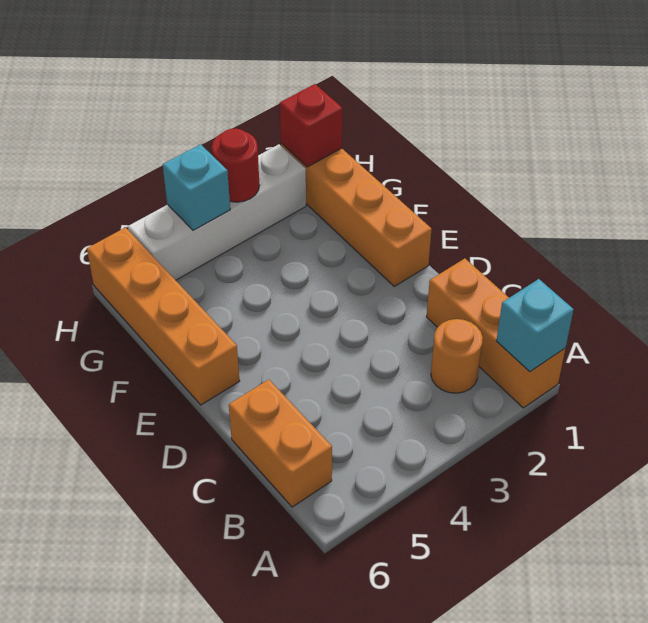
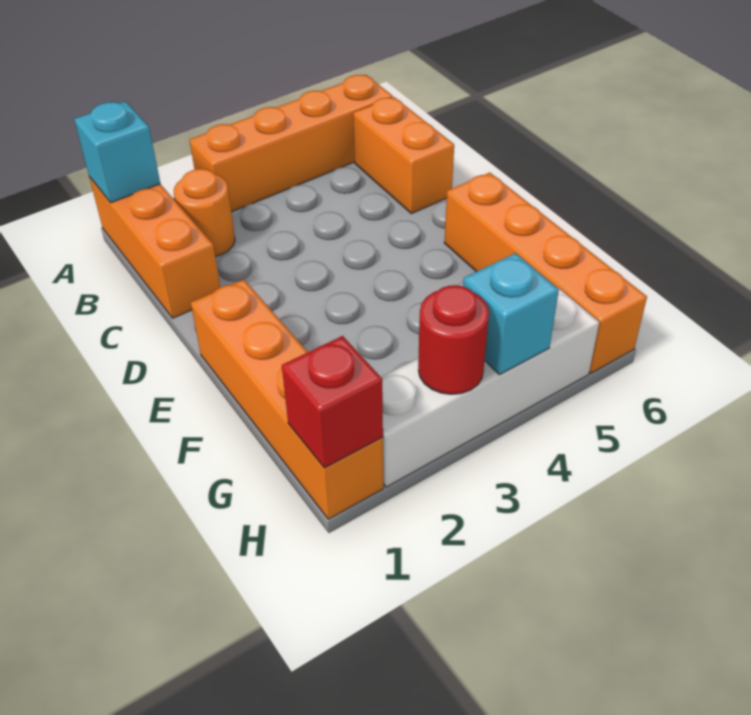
none -> orange 1x4 brick [190,75,393,212]

